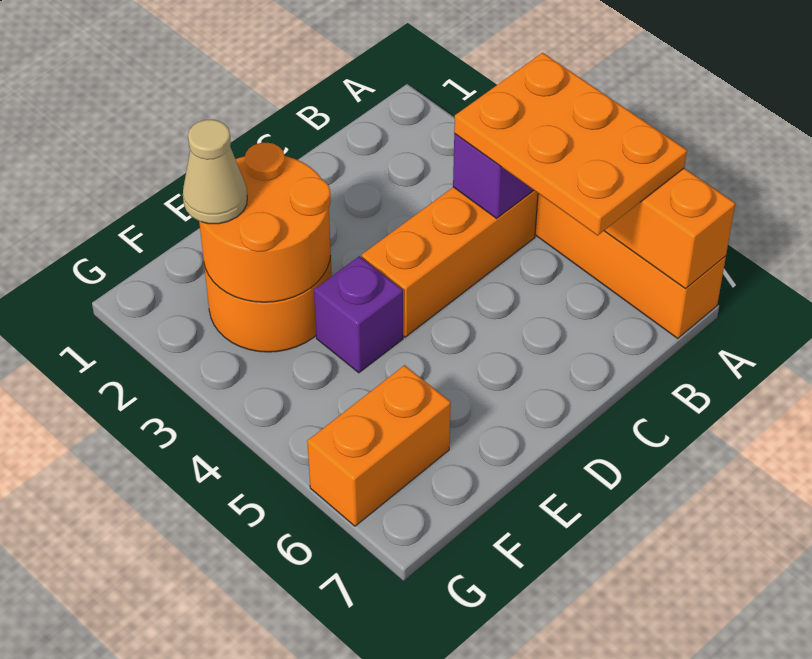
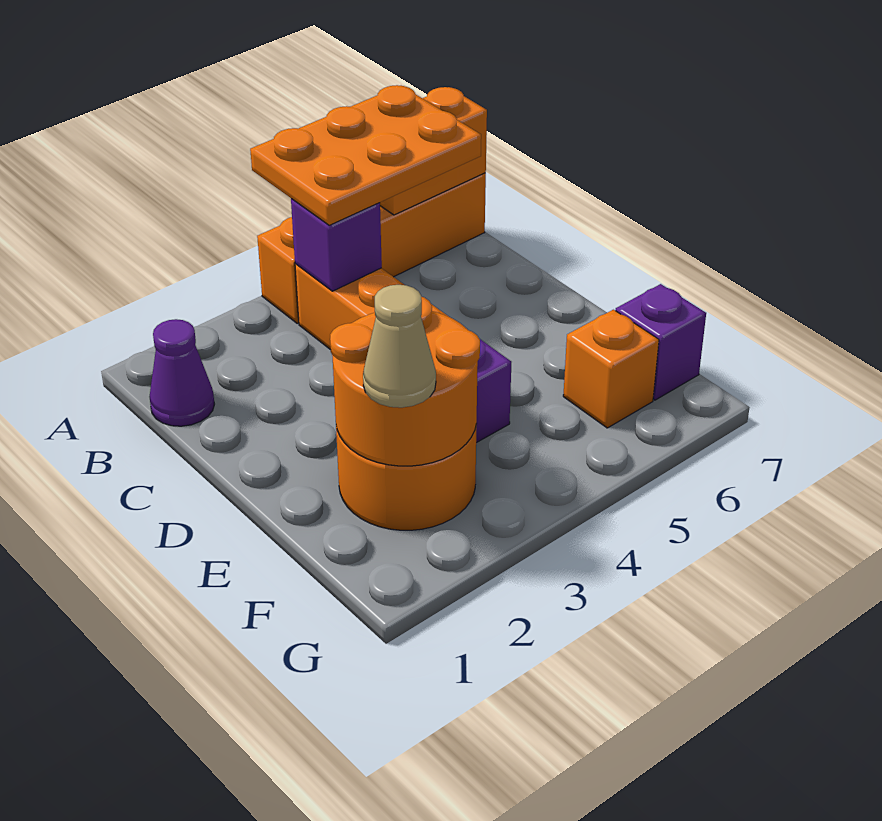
none -> purple 1x1 cone [149,319,214,426]
orange 1x2 brick [307,365,451,526] -> orange 1x1 brick [563,310,659,428]
none -> purple 1x1 brick [616,284,706,400]

